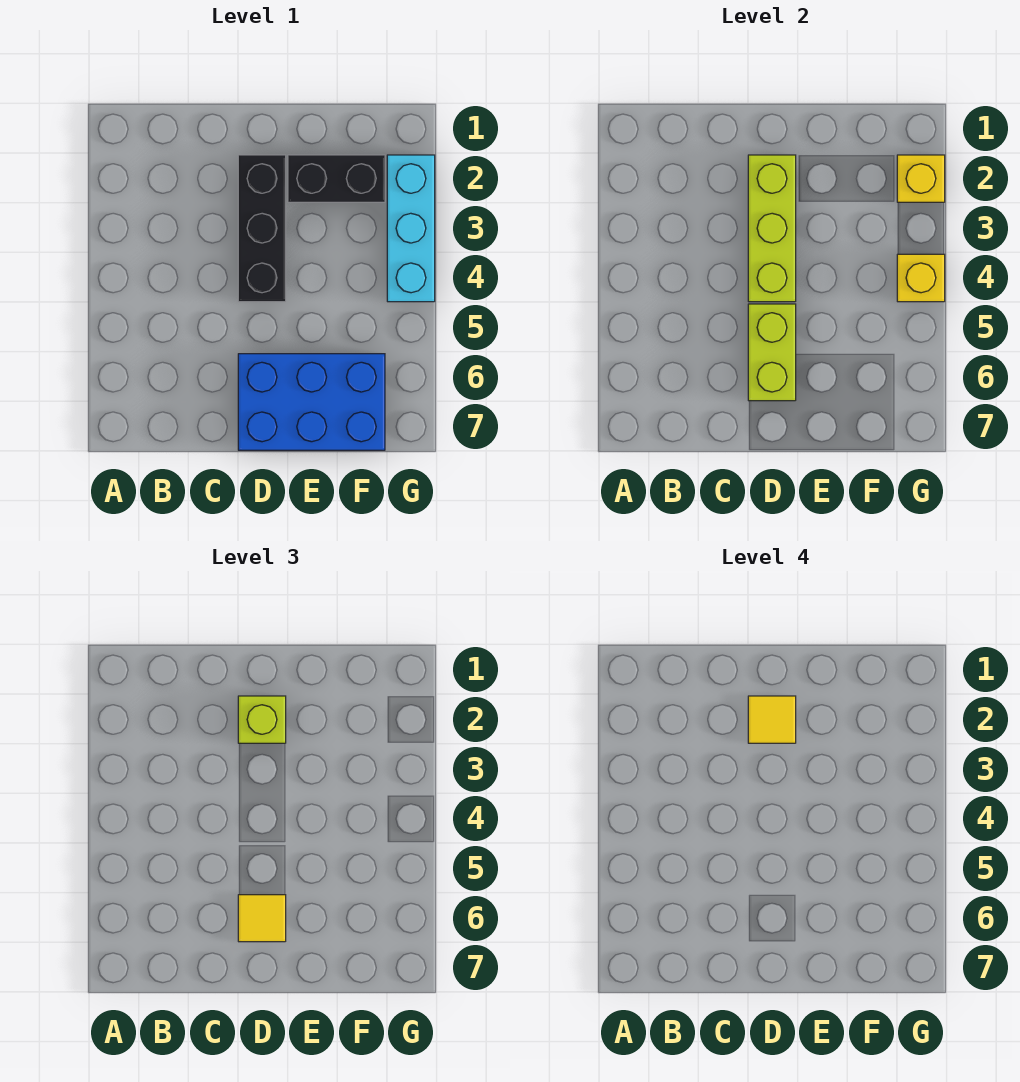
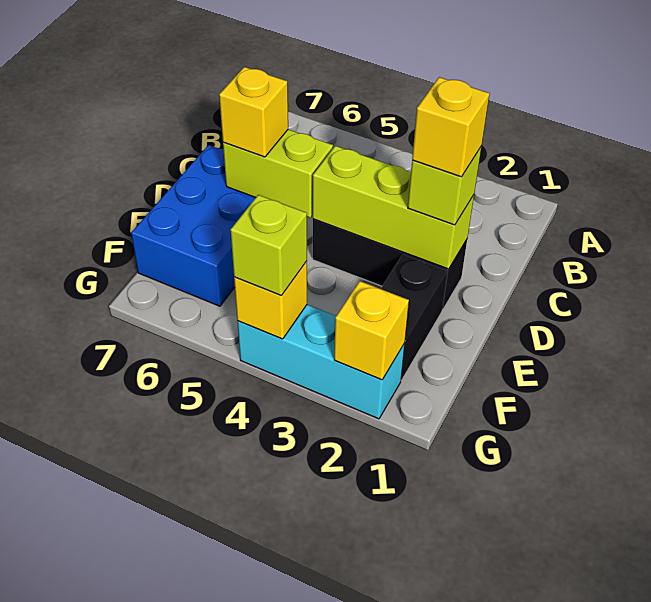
yellow 1x1 tile [748,696,796,743] -> yellow 1x1 brick [412,77,490,177]
yellow 1x1 tile [238,895,286,942] -> yellow 1x1 brick [219,67,288,157]
none -> lime 1x1 brick [231,195,307,296]

